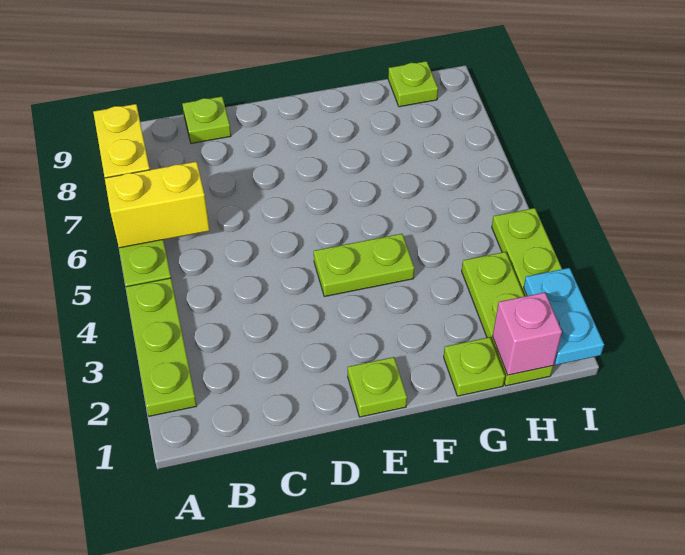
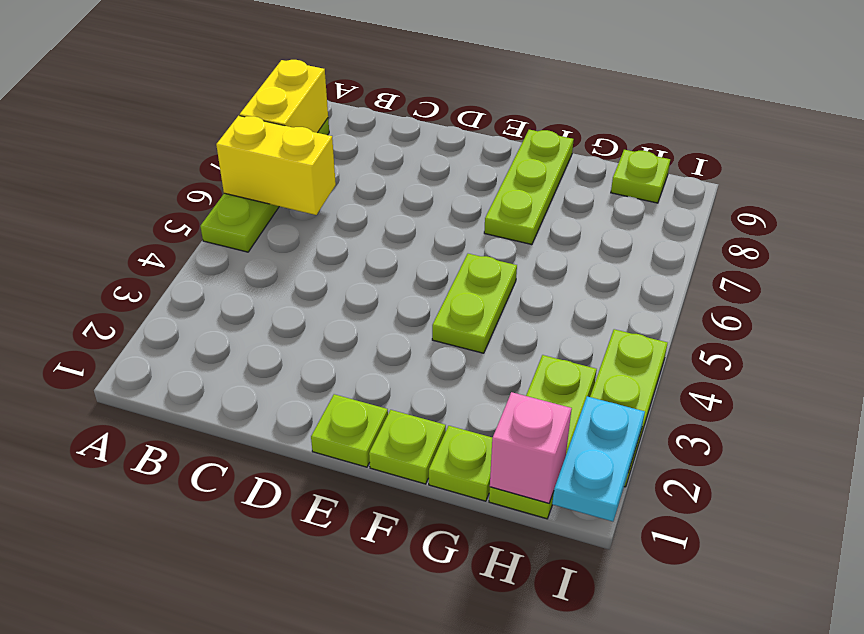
lime 1x3 plate [126,278,197,416] -> lime 1x3 plate moved to [484,130,574,245]
lime 1x1 plate [182,96,231,144] -> lime 1x1 plate moved to [369,410,446,484]
lime 1x2 plate [314,234,414,296] -> lime 1x2 plate turned to [432,254,517,353]

